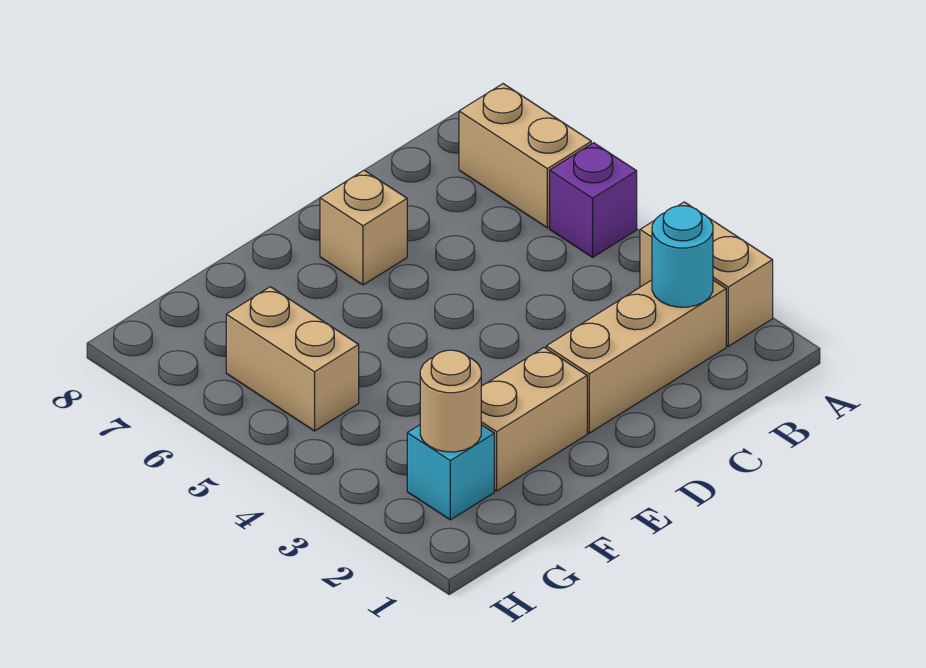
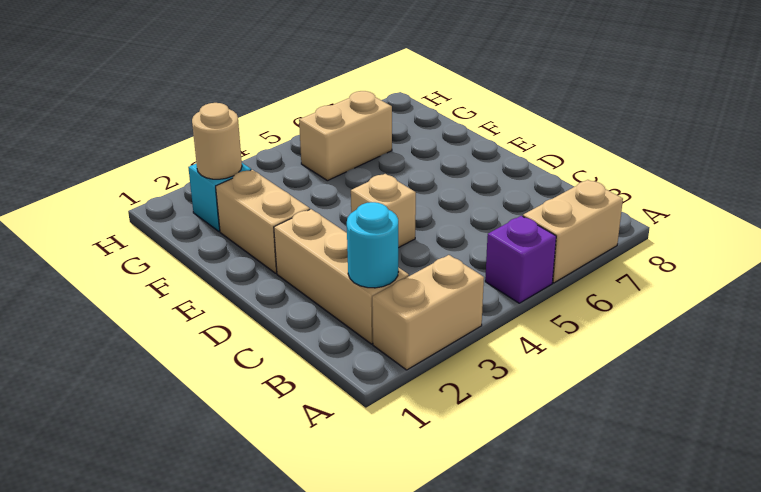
tan 1x1 brick [320,170,407,285] -> tan 1x1 brick moved to [351,174,416,248]

